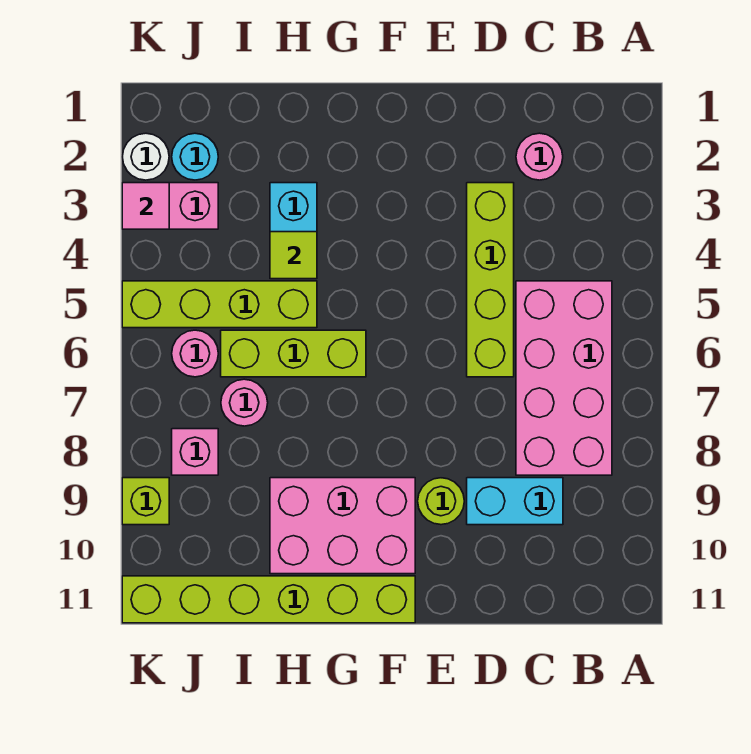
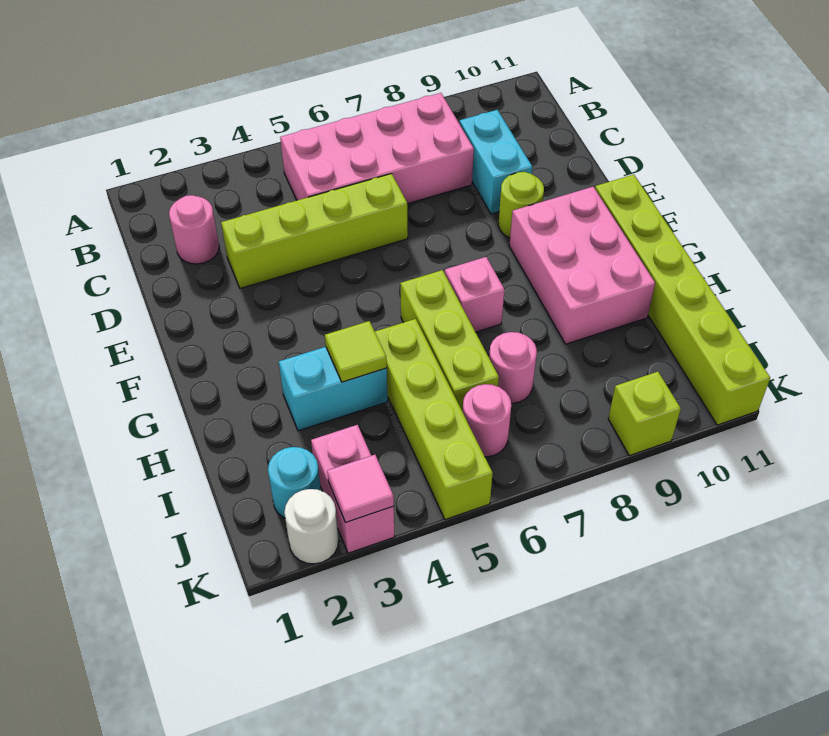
pink 1x1 brick [172,429,218,475] -> pink 1x1 brick moved to [445,257,504,332]

